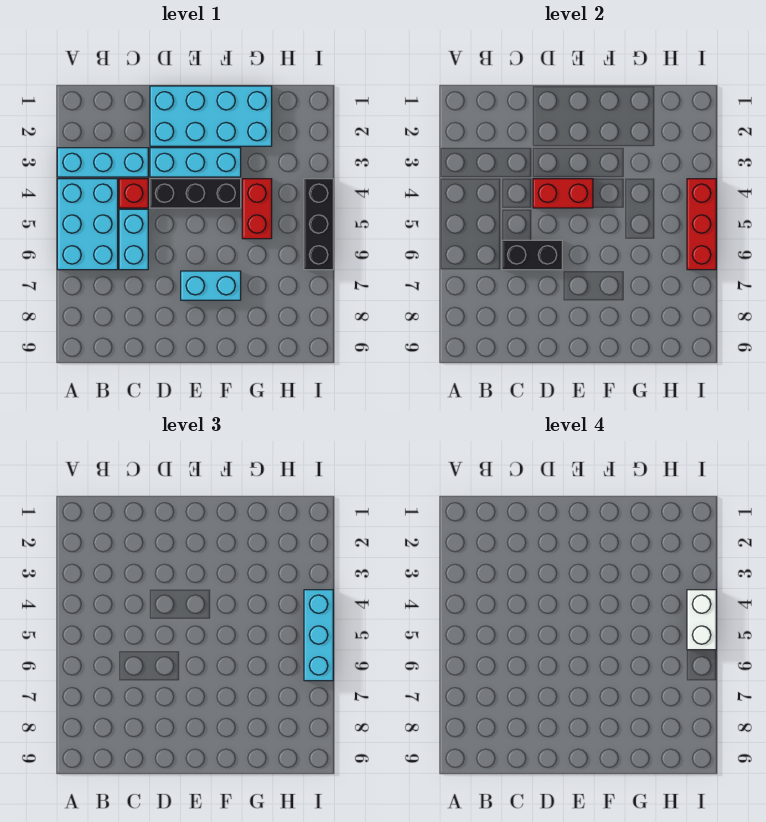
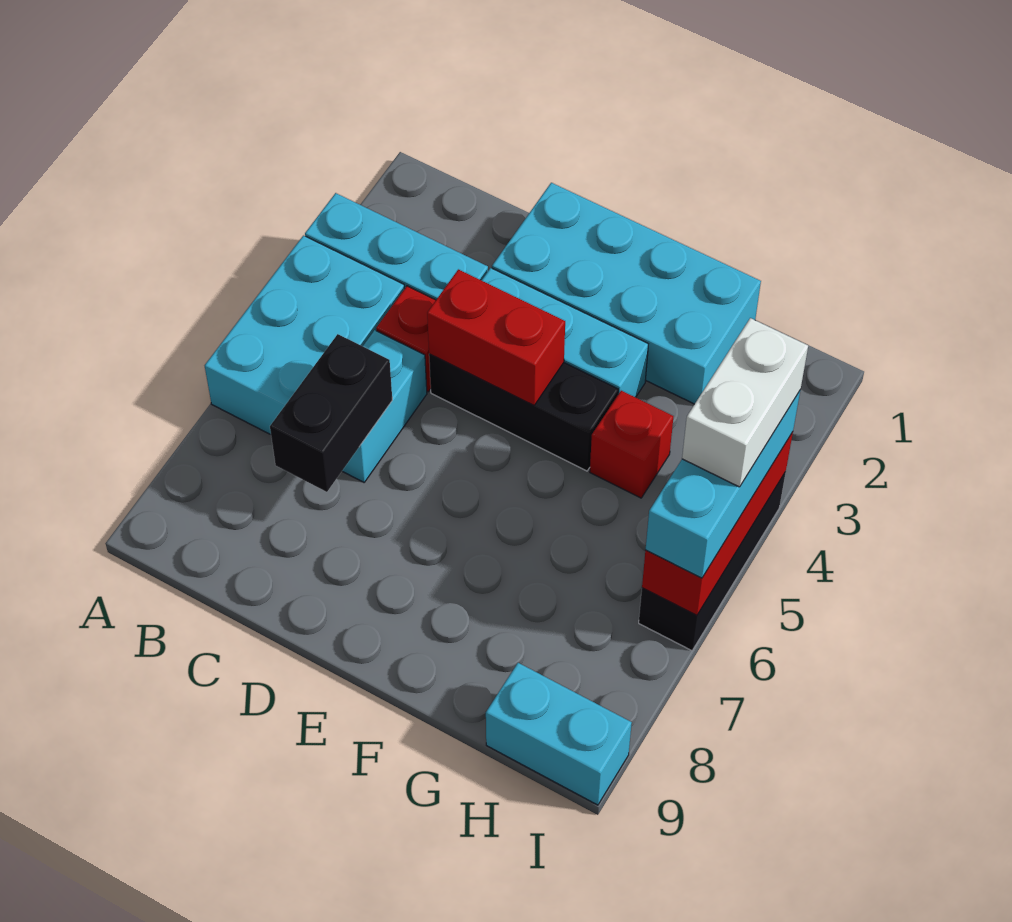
black 1x2 brick [502,240,562,270] -> black 1x2 brick turned to [270,334,392,492]
cyan 1x2 brick [181,271,241,300] -> cyan 1x2 brick moved to [486,663,632,805]
red 1x2 brick [242,179,272,239] -> red 1x1 brick [590,391,673,498]

